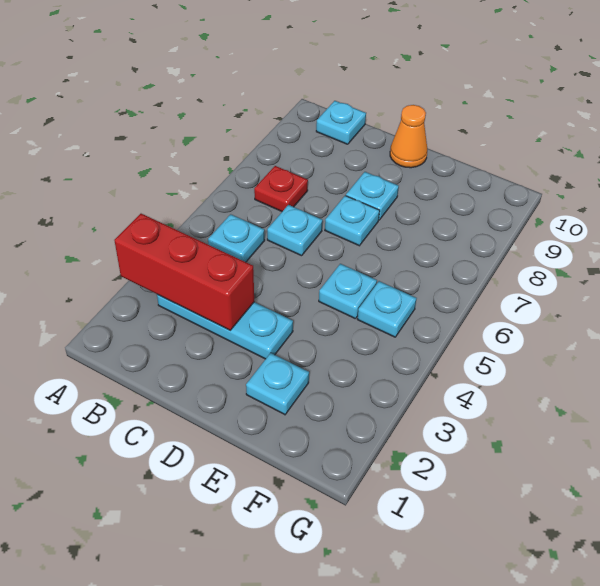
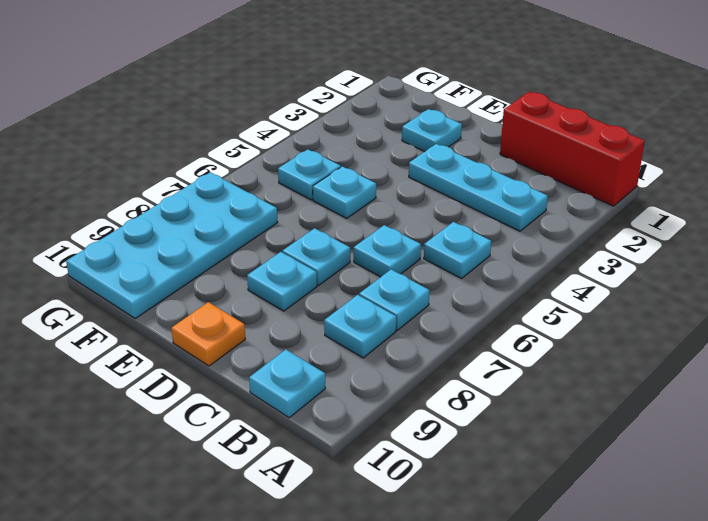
red 1x3 brick [114,214,254,330] -> red 1x3 brick moved to [500,92,645,206]
red 1x1 plate [254,166,308,211] -> cyan 1x1 plate [359,269,430,330]
none -> cyan 1x1 plate [324,295,396,358]
orange 1x1 cone [390,105,427,168] -> orange 1x1 plate [171,302,245,366]
none -> cyan 2x4 plate [66,172,278,318]

